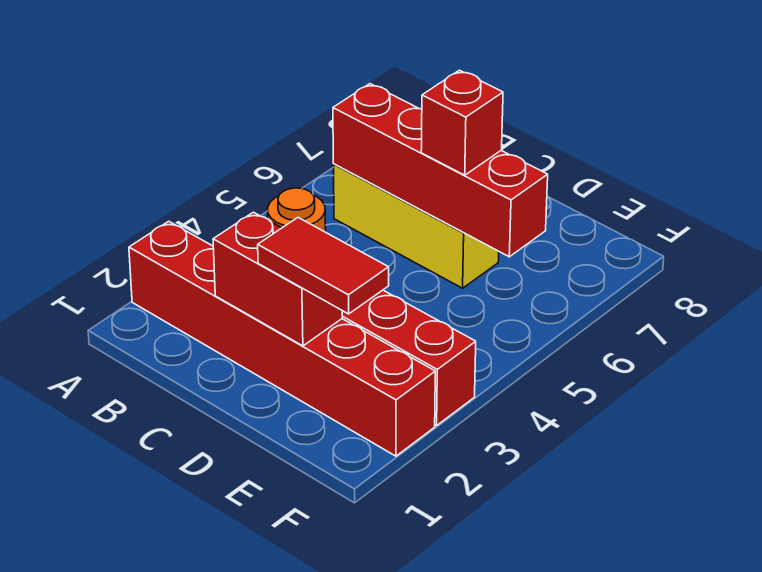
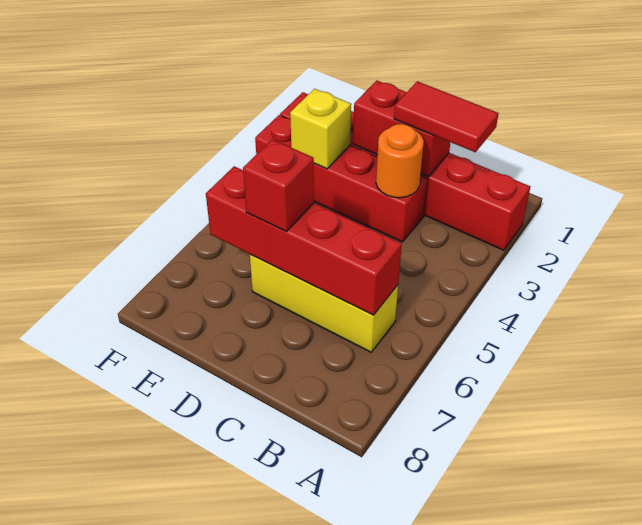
red 1x2 tile [258,218,389,314] -> red 1x2 tile moved to [394,81,498,152]
none -> yellow 1x1 brick [290,89,351,169]

